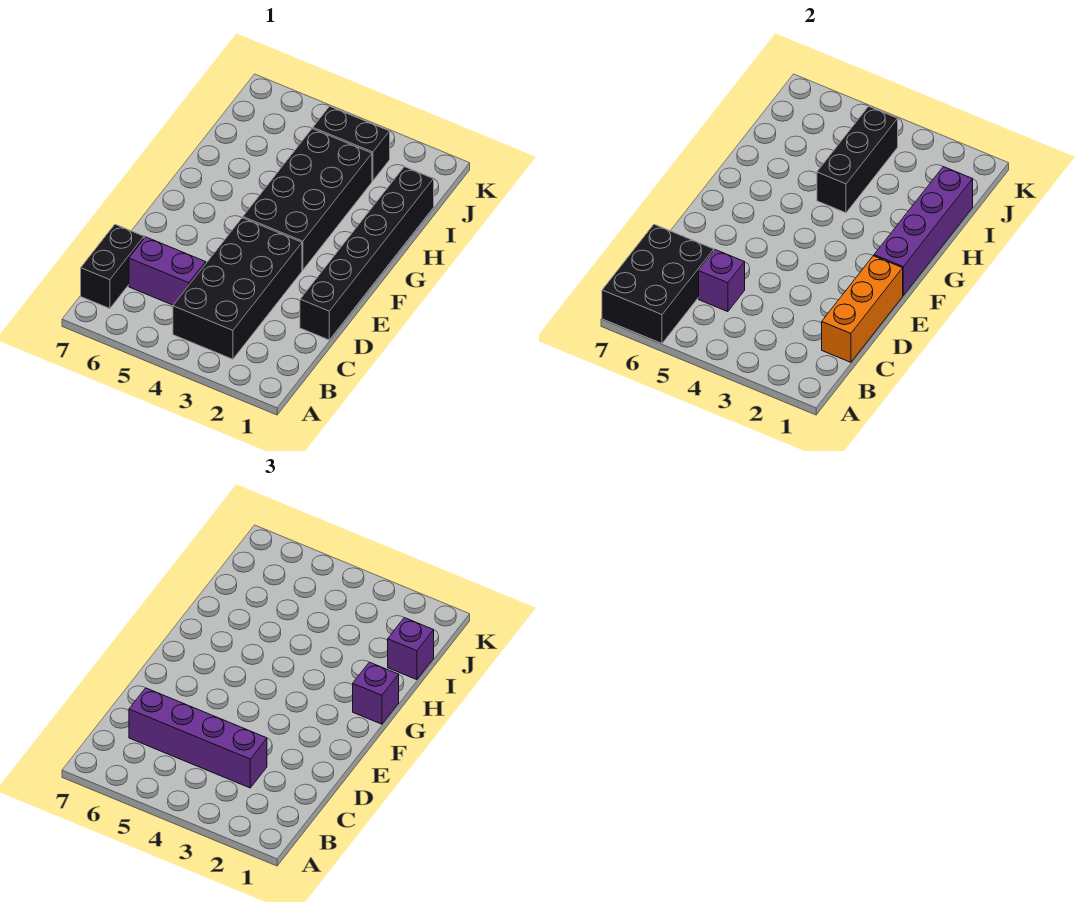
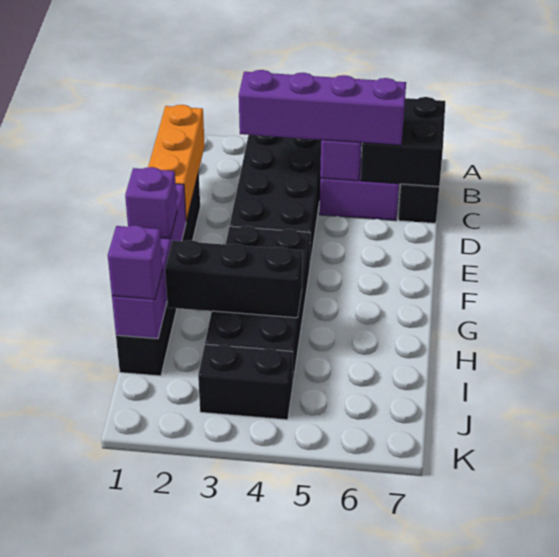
black 2x3 brick [602,224,714,343] -> black 2x2 brick [360,97,445,187]
black 1x3 brick [817,106,898,213] -> black 1x3 brick turned to [165,240,302,318]

